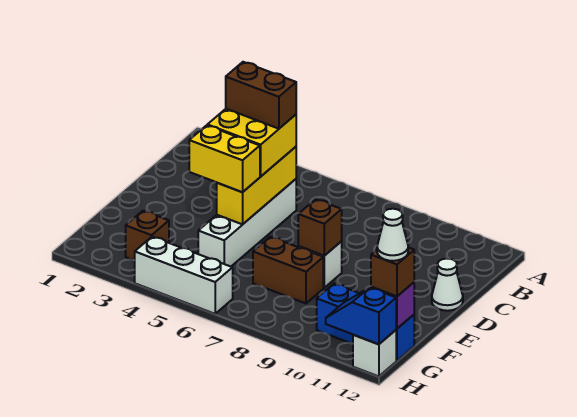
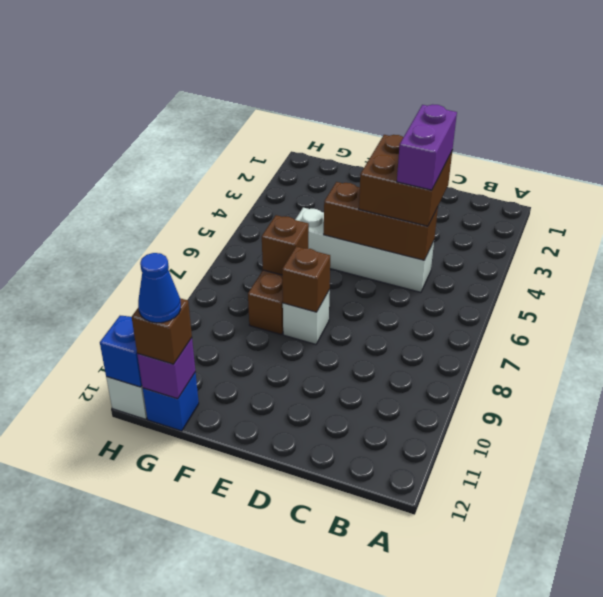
yellow 2x2 brick [208,109,296,176] -> brown 2x2 brick [359,135,452,226]
brown 1x2 brick [226,62,296,129] -> purple 1x2 brick [397,104,457,190]
yellow 1x3 brick [217,147,296,224] -> brown 1x3 brick [324,182,438,260]
white 1x1 cone [432,259,463,311] -> none
yellow 1x2 brick [189,125,260,192] -> none
brown 1x1 brick [126,211,169,260] -> brown 1x1 brick moved to [262,215,309,275]
blue 1x3 brick [317,284,414,361] -> blue 1x1 brick [143,372,199,431]
white 1x1 cone [377,209,408,261] -> blue 1x1 cone [138,253,181,323]
white 1x3 brick [135,237,233,314] -> none

